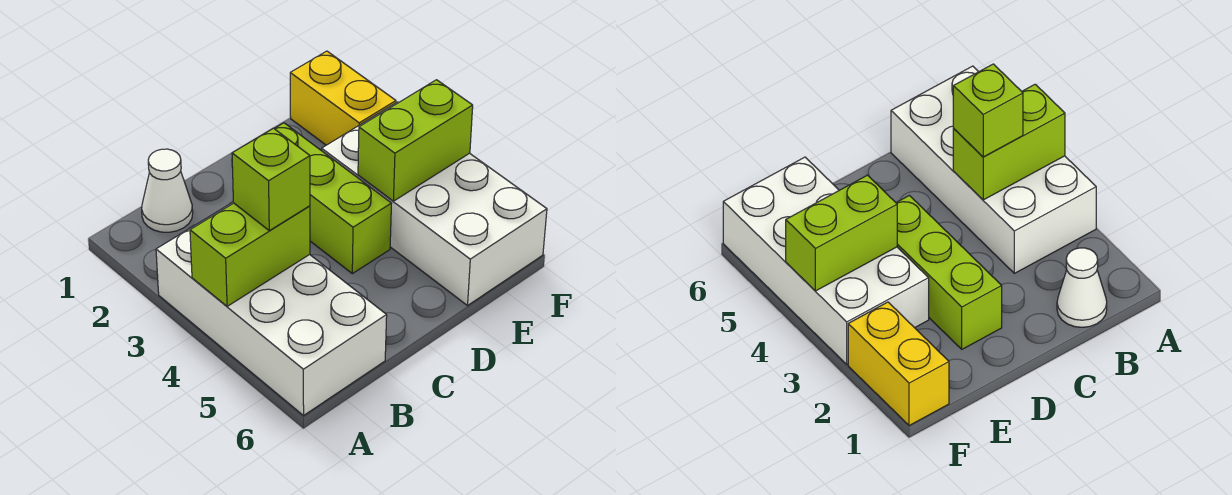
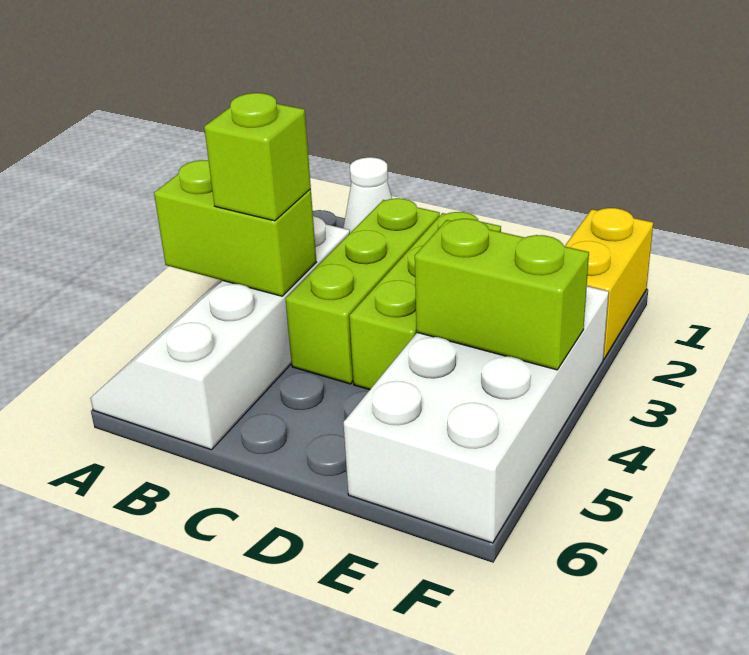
white 2x4 brick [156,202,387,416] -> white 2x4 slope [90,216,350,450]
none -> lime 1x3 brick [285,198,440,384]

